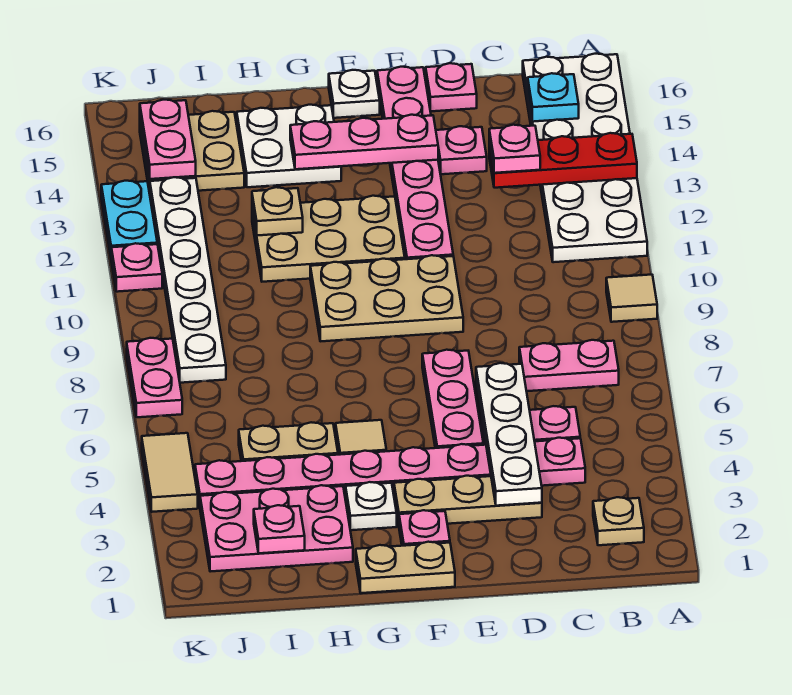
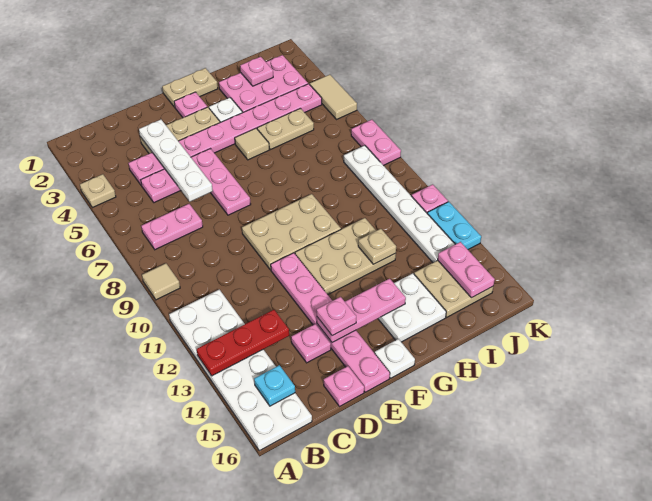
tan 1x1 plate [593,497,644,545] -> tan 1x1 plate moved to [80,174,116,208]
pink 1x1 plate [489,125,540,173] -> pink 1x1 plate moved to [317,297,356,336]

